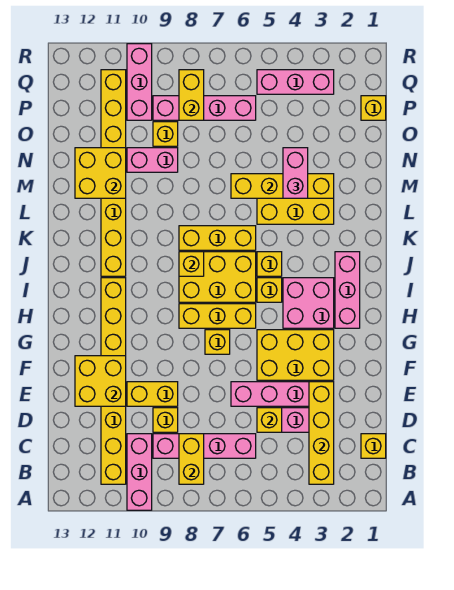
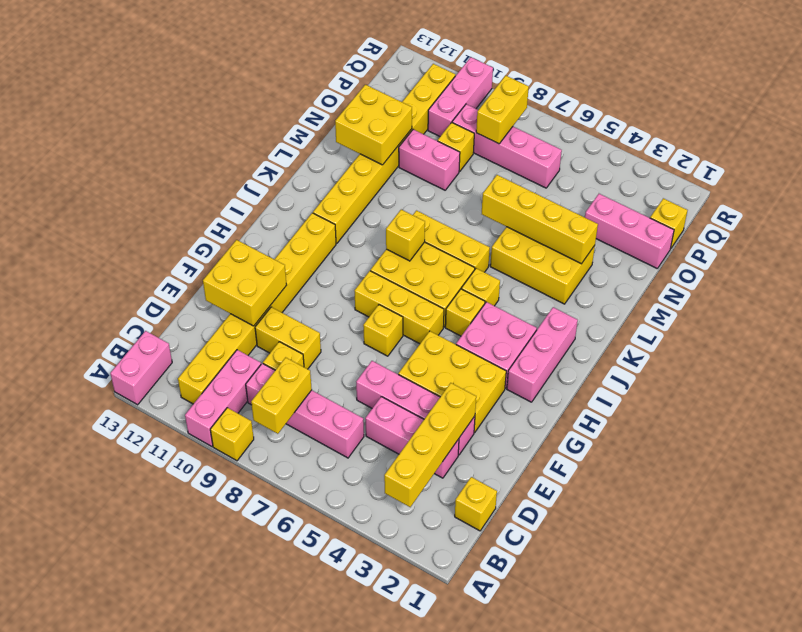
yellow 1x1 brick [257,408,282,432] -> yellow 1x1 brick moved to [210,408,254,461]
pink 1x2 brick [283,148,308,198] -> pink 1x2 brick moved to [110,331,172,405]
pink 1x3 brick [257,70,334,94] -> pink 1x3 brick moved to [585,194,674,268]

